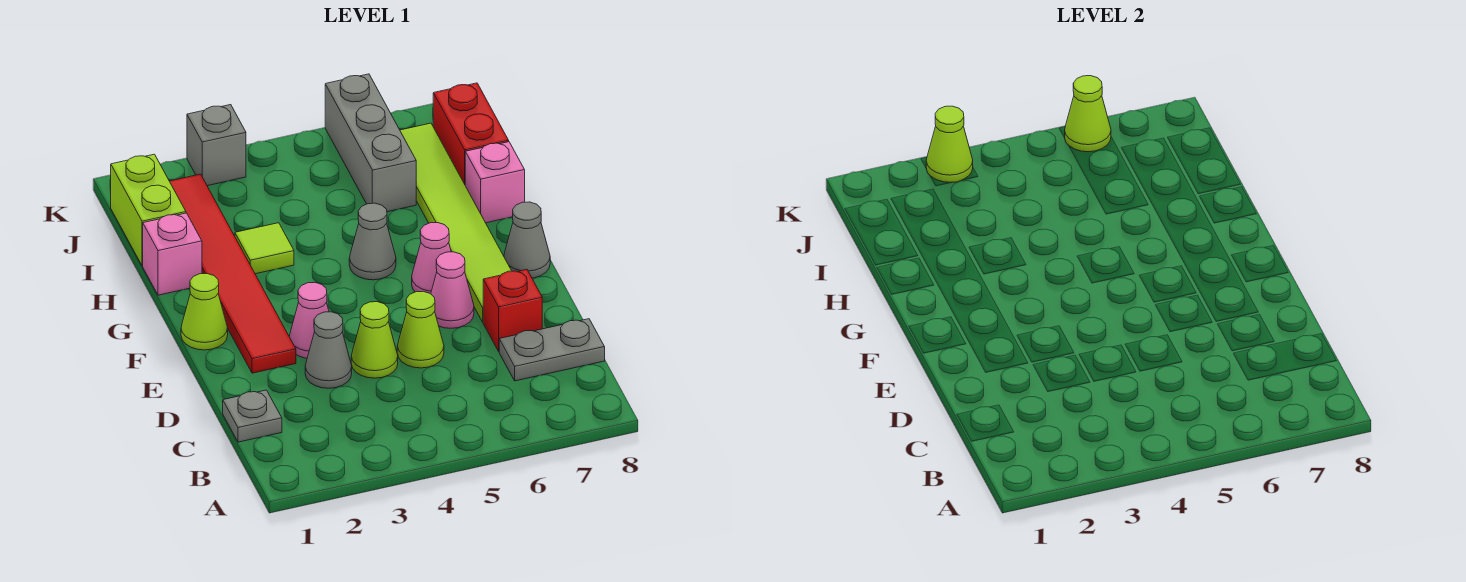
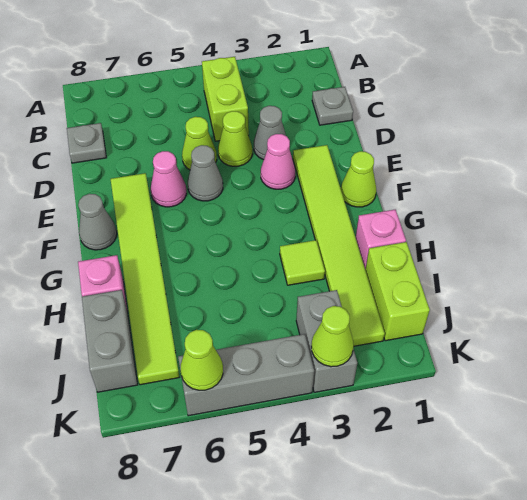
none -> lime 1x2 brick [202,57,249,141]
grey 1x2 plate [499,319,605,381] -> grey 1x1 plate [67,123,106,163]
red 1x1 brick [483,270,542,351] -> none
red 1x6 tile [170,174,296,373] -> lime 1x6 tile [293,145,385,346]
pink 1x1 cone [412,223,451,294] -> none
grey 1x1 cone [349,203,396,280] -> grey 1x1 cone moved to [188,145,223,201]
grey 1x3 brick [325,74,416,212] -> grey 1x3 brick turned to [178,334,314,416]
red 1x2 brick [433,83,509,184] -> grey 1x2 brick [82,290,138,392]
grey 1x1 brick [187,105,246,186] -> grey 1x2 brick [296,290,358,392]

